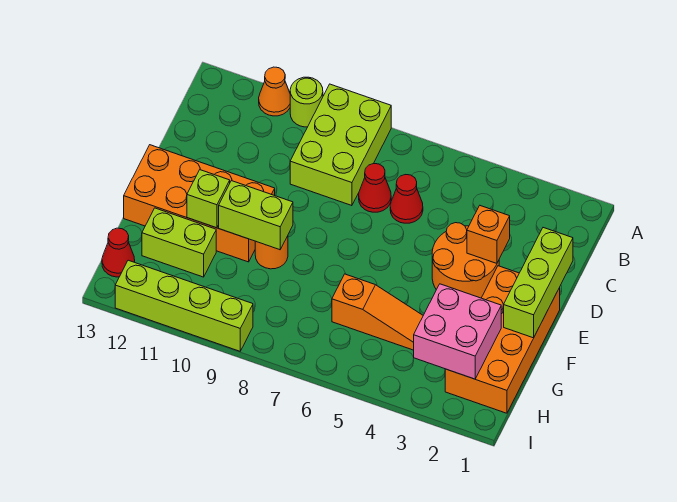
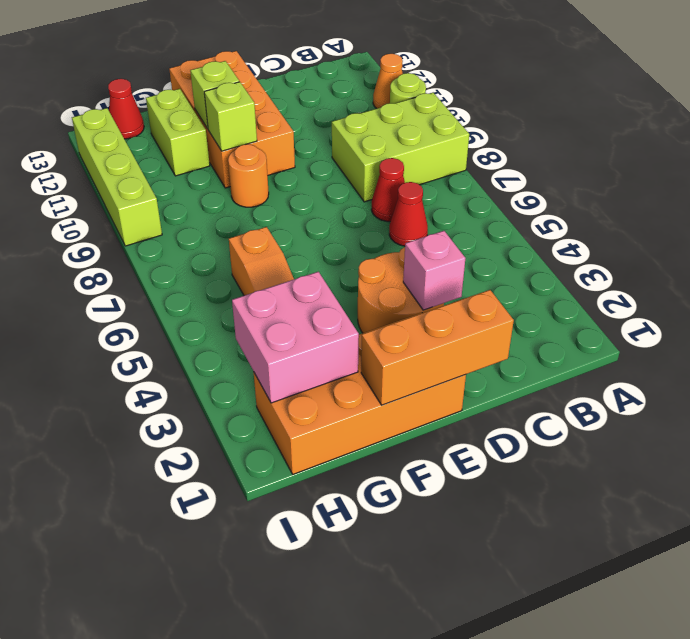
lime 1x3 brick [504,228,573,338] -> orange 1x3 brick [361,290,514,405]
orange 1x1 brick [467,206,510,263] -> pink 1x1 brick [403,231,465,310]
lime 1x2 brick [219,181,293,250] -> lime 1x1 brick [204,82,257,151]

